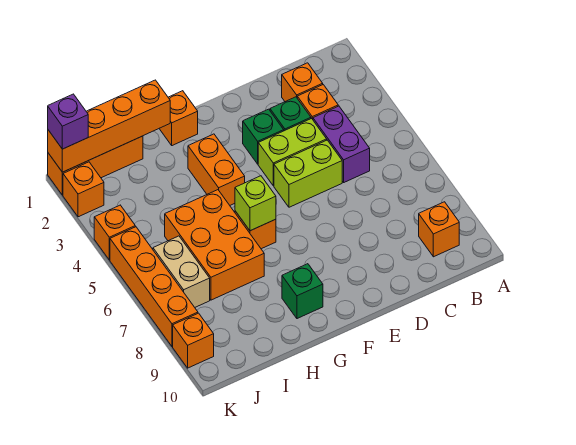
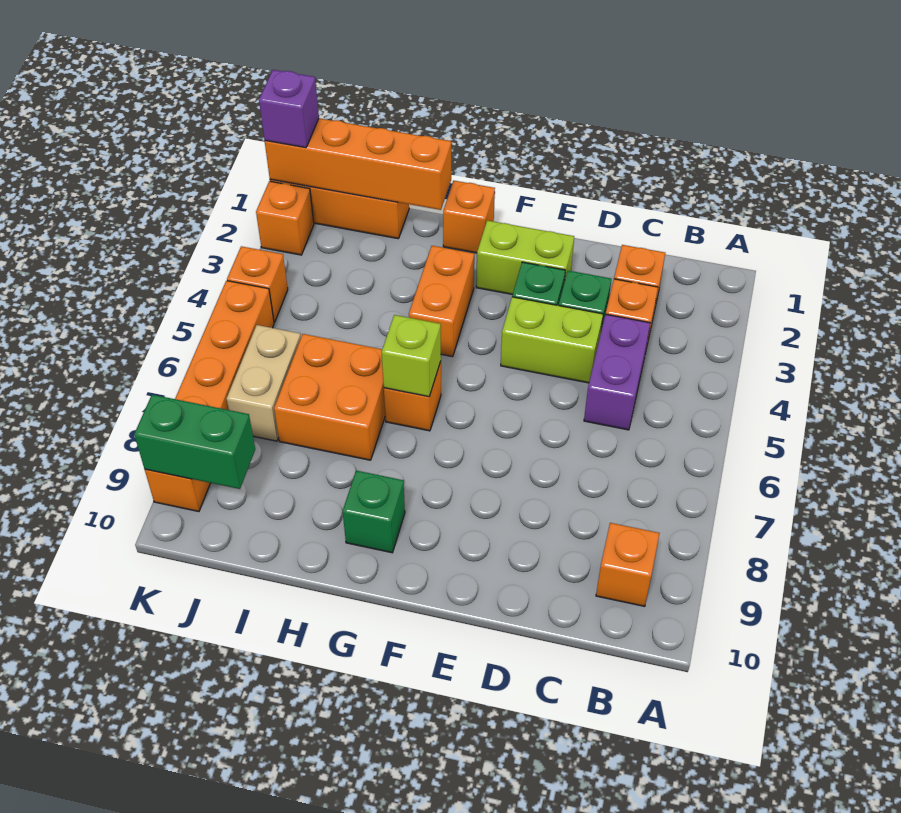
lime 1x2 brick [274,140,342,207] -> lime 1x2 brick moved to [476,220,574,295]
orange 2x3 brick [165,190,264,300] -> orange 2x2 brick [274,334,385,460]
none -> green 1x2 brick [134,395,255,489]

